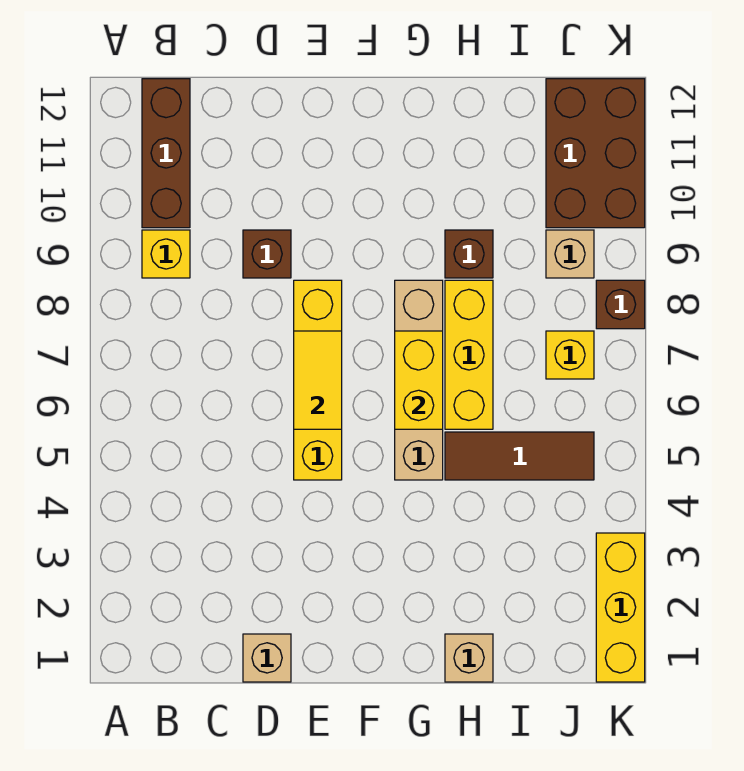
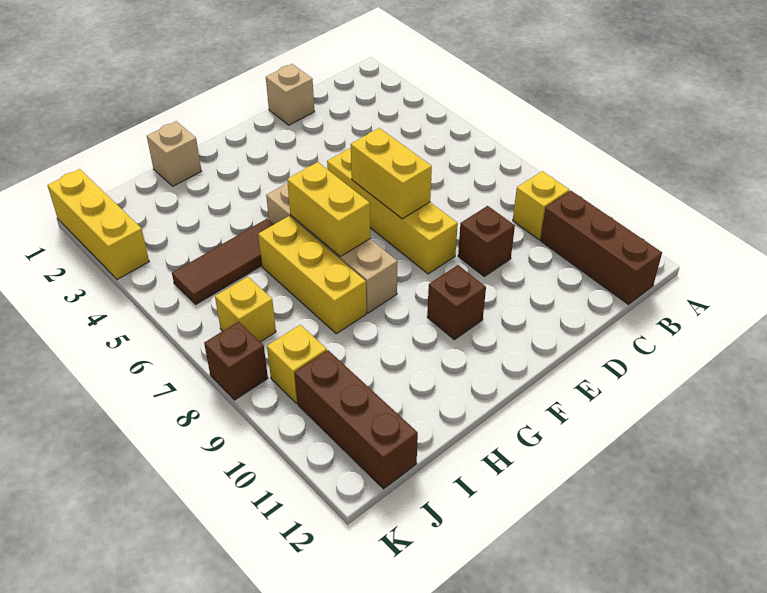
yellow 1x2 tile [294,331,342,429] -> yellow 1x2 brick [351,128,432,219]
brown 1x1 brick [445,230,493,278] -> brown 1x1 brick moved to [427,265,486,340]
tan 1x1 brick [546,230,594,278] -> yellow 1x1 brick [267,325,327,403]
brown 2x3 brick [546,79,645,228] -> brown 1x3 brick [295,350,418,489]

